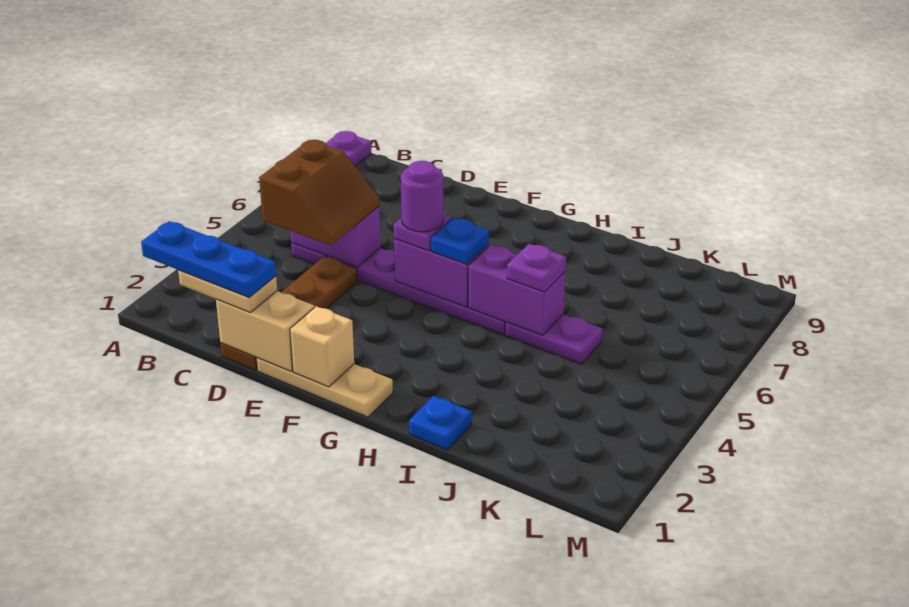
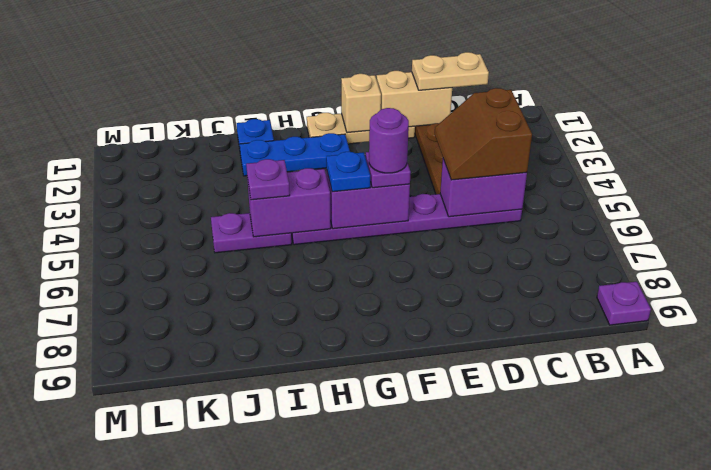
blue 1x3 plate [141,221,276,298] -> blue 1x3 plate moved to [240,133,350,176]

